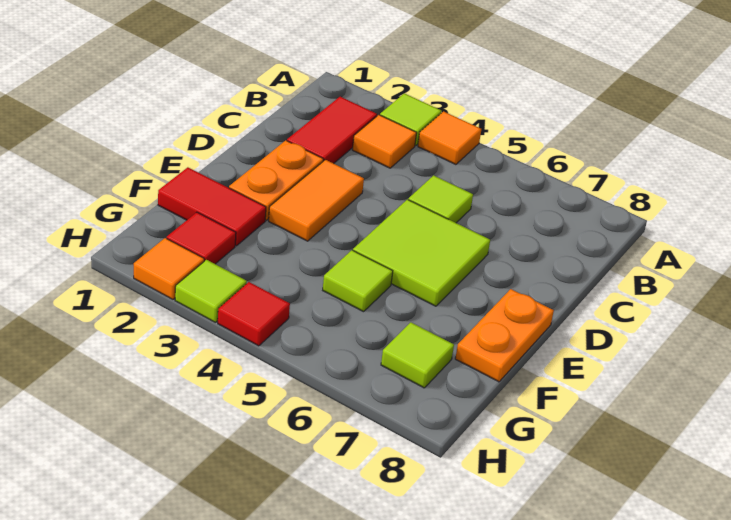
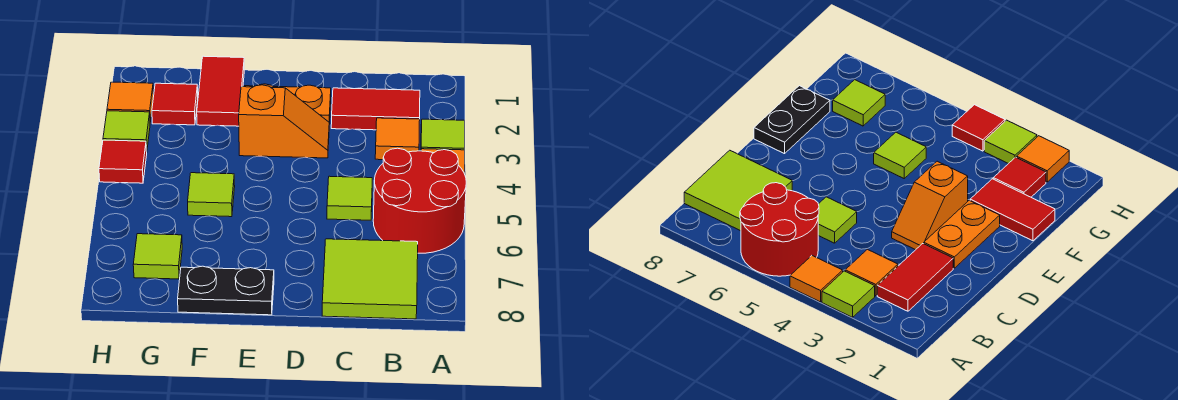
none -> red 2x2 round brick [373,148,466,253]
orange 1x2 tile [269,160,364,241] -> orange 1x2 slope [239,85,329,158]
lime 2x2 tile [353,199,490,306] -> lime 2x2 tile moved to [322,239,418,319]
orange 1x2 plate [455,289,554,382] -> black 1x2 plate [178,266,274,315]

